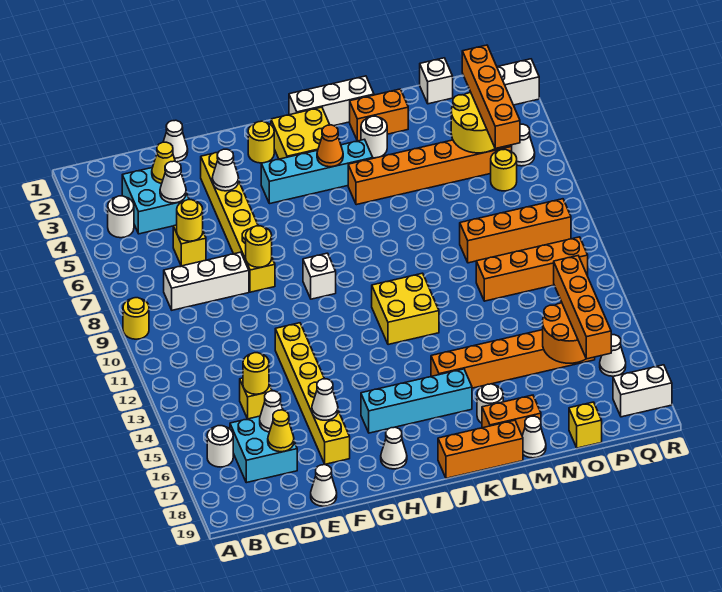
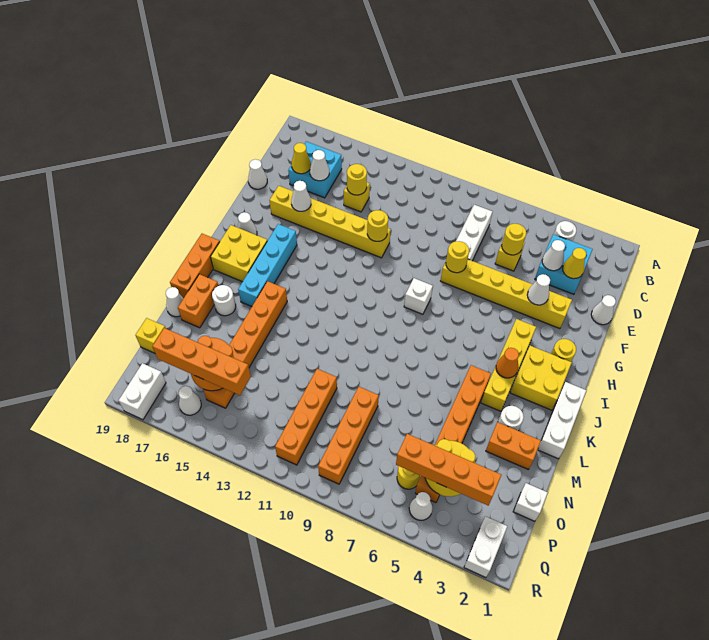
yellow 1x1 round brick [123,298,149,339] -> yellow 1x1 round brick moved to [367,210,388,241]
white 1x1 round brick [207,426,233,467] -> none
cyan 1x4 brick [261,139,373,204] -> yellow 1x4 brick [481,319,536,411]
yellow 2x2 brick [372,273,439,345] -> yellow 2x2 brick moved to [211,225,267,282]
orange 1x2 brick [350,89,408,141] -> orange 1x2 brick turned to [486,422,541,469]

